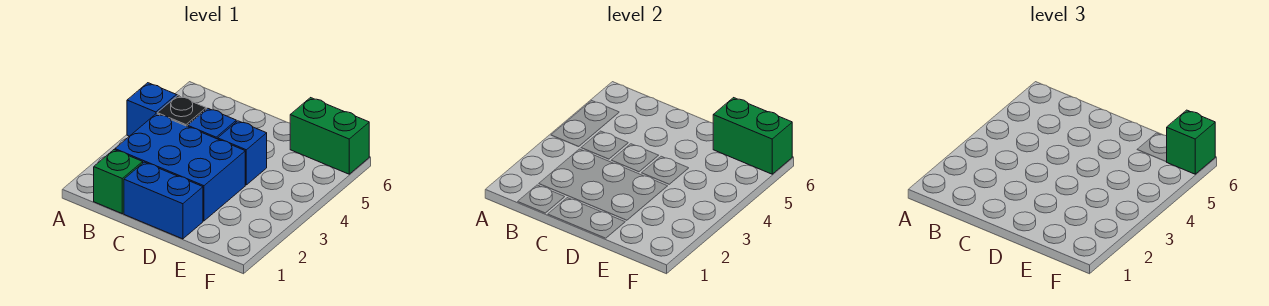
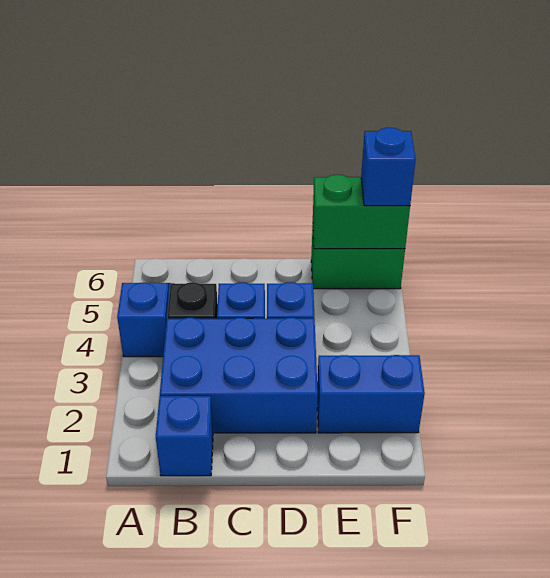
green 1x1 brick [94,150,143,214] -> blue 1x1 brick [156,396,213,476]
blue 1x2 brick [124,162,203,239] -> blue 1x2 brick moved to [317,355,425,433]
green 1x1 brick [1167,110,1215,174] -> blue 1x1 brick [361,128,416,206]

